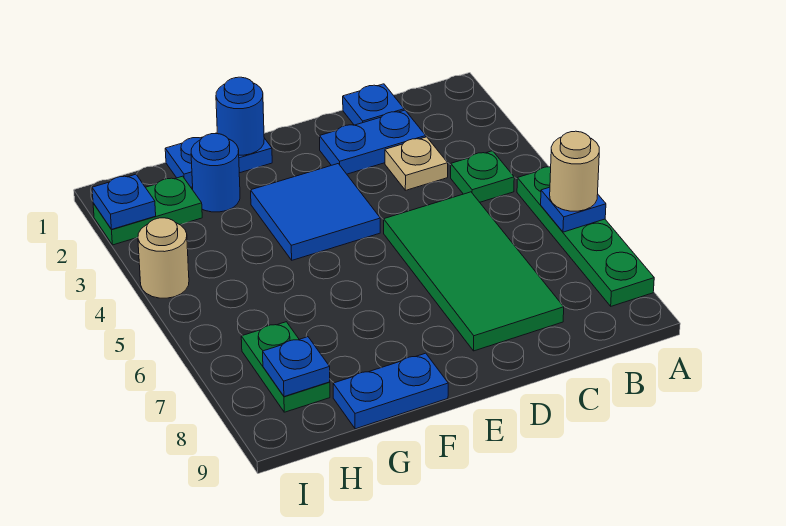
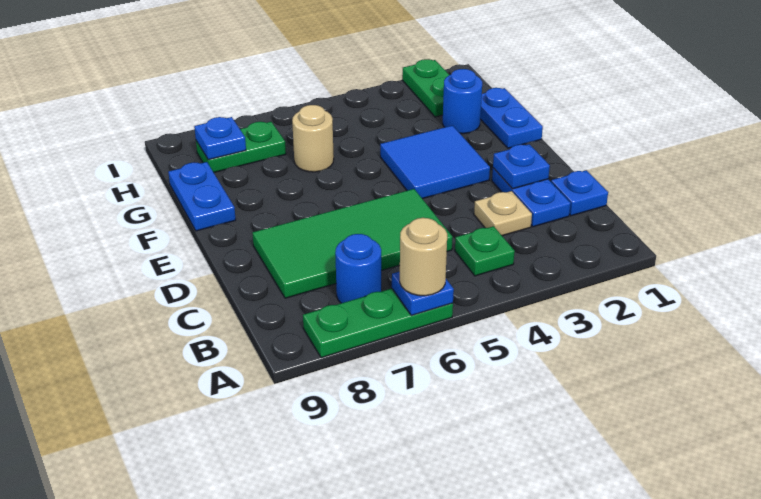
green 1x4 plate [517,167,654,306] -> green 1x3 plate [303,289,453,358]
blue 1x1 round brick [216,77,264,155] -> blue 1x1 round brick moved to [335,234,381,303]
blue 1x1 plate [92,174,156,229] -> blue 1x1 plate moved to [493,144,550,189]
tan 1x1 round brick [138,218,189,298] -> tan 1x1 round brick moved to [292,105,334,172]

